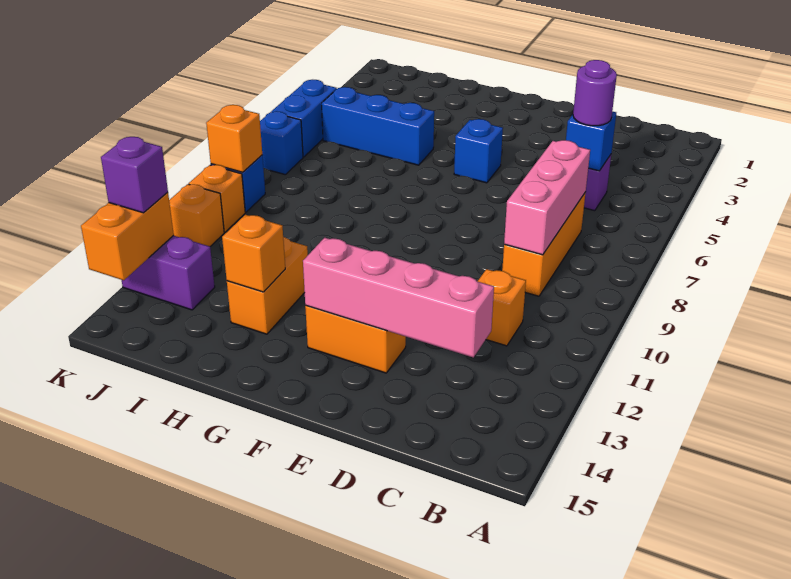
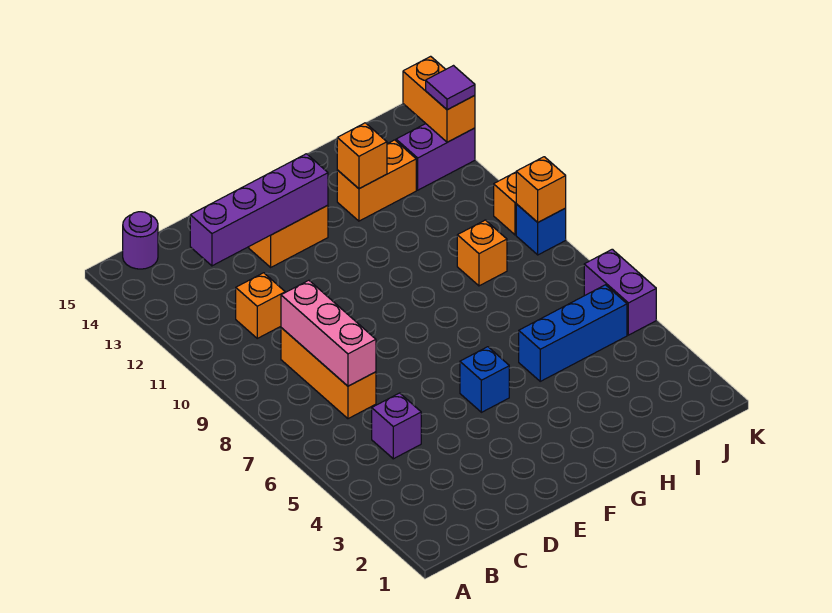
blue 1x1 brick [566,111,616,171] -> none
purple 1x1 round brick [573,60,617,126] -> purple 1x1 round brick moved to [123,212,158,269]
pink 1x4 brick [303,238,494,357] -> purple 1x4 brick [190,154,328,266]
orange 1x2 brick [227,237,308,334] -> orange 1x2 brick turned to [337,140,416,221]
blue 1x2 brick [271,80,337,157] -> purple 1x2 brick [584,249,656,335]
blue 1x1 brick [260,111,303,175] -> none
orange 1x1 brick [169,184,224,246] -> orange 1x1 brick moved to [457,220,507,286]
purple 1x1 brick [101,137,168,213] -> purple 1x1 tile [426,66,475,110]

